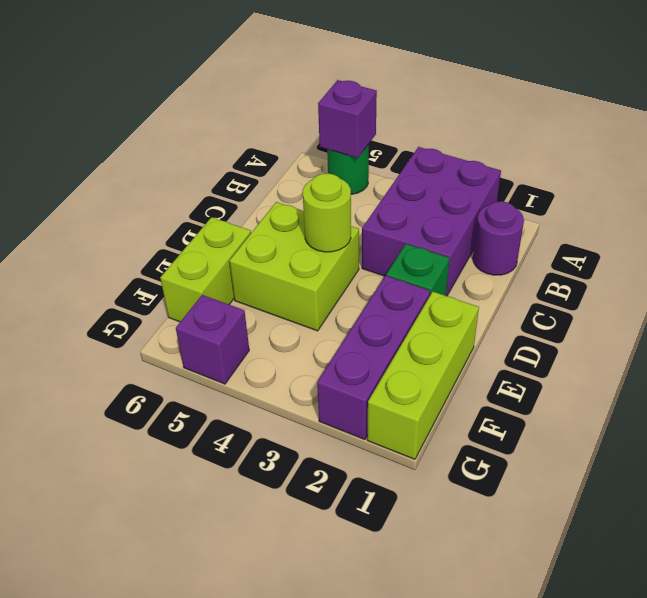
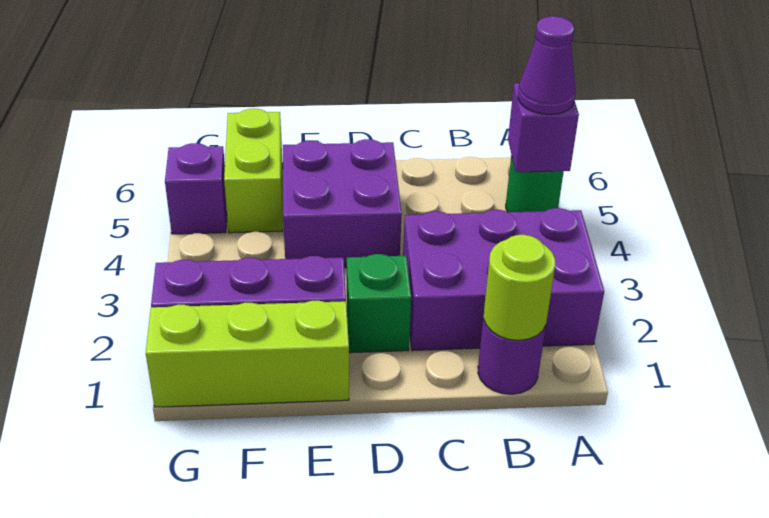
none -> purple 1x1 cone [518,16,576,115]
lime 2x2 brick [230,202,359,331] -> purple 2x2 brick [283,139,402,268]
lime 1x1 round brick [303,173,351,252] -> lime 1x1 round brick moved to [484,235,555,340]
lime 1x2 brick [160,217,251,322] -> lime 1x2 brick turned to [224,109,283,233]

